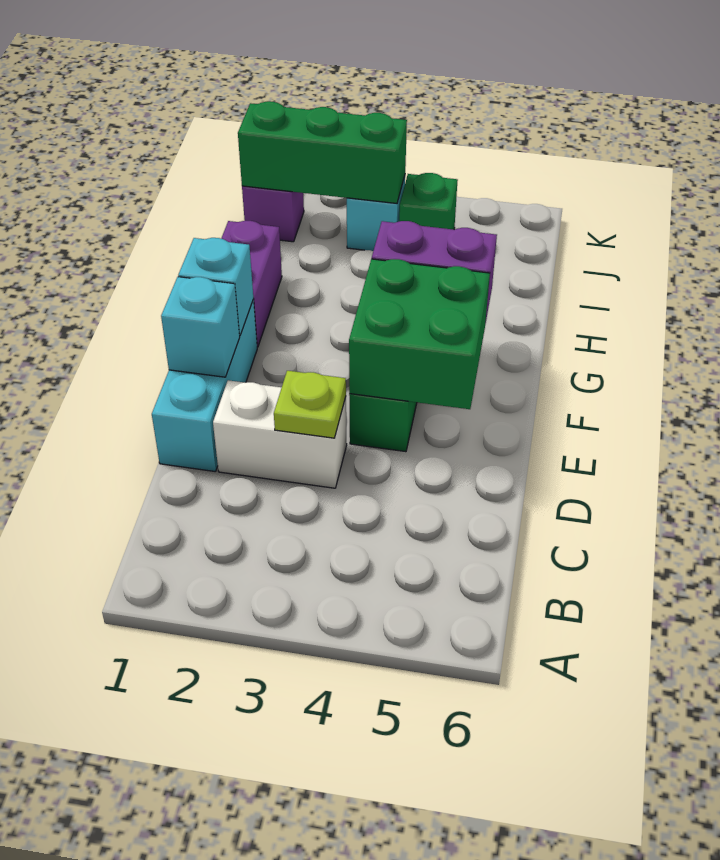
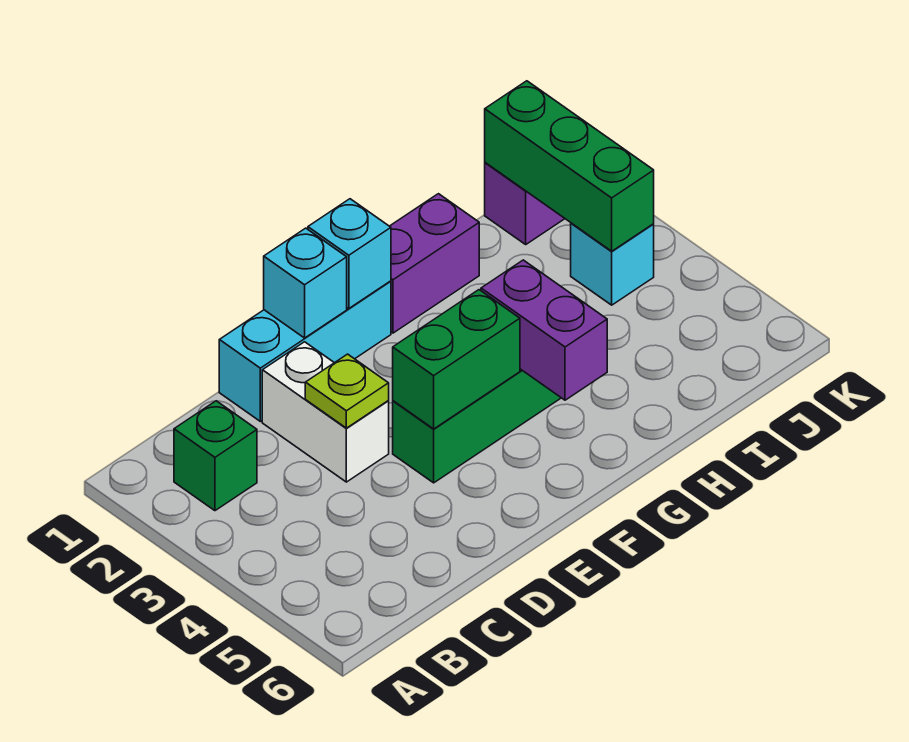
green 2x2 brick [349,259,490,409] -> green 1x2 brick [393,290,520,429]
green 1x1 brick [399,173,458,230] -> green 1x1 brick moved to [174,401,257,511]

